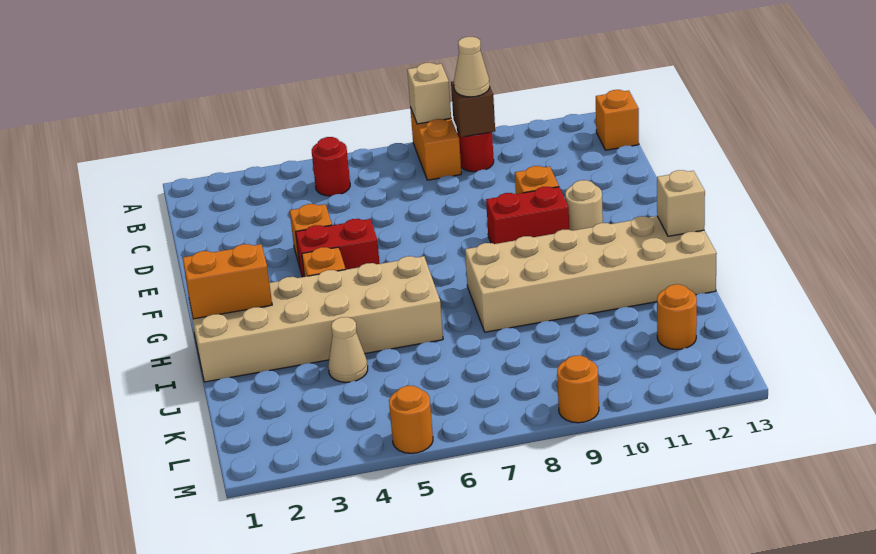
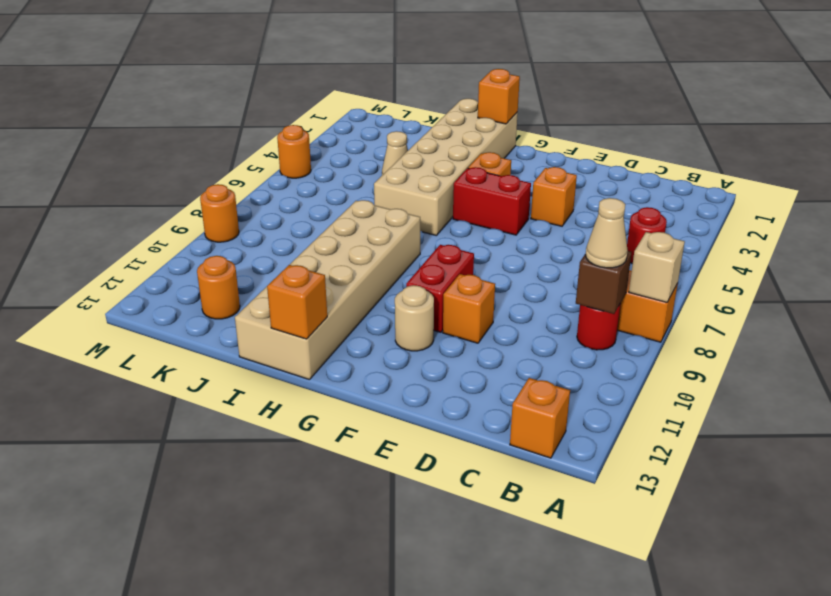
red 1x2 brick [296,219,380,277] -> red 1x2 brick turned to [453,167,531,235]
orange 1x2 brick [183,244,272,319] -> orange 1x1 brick [478,69,520,124]
tan 1x1 brick [657,170,705,236] -> orange 1x1 brick [267,265,327,339]

